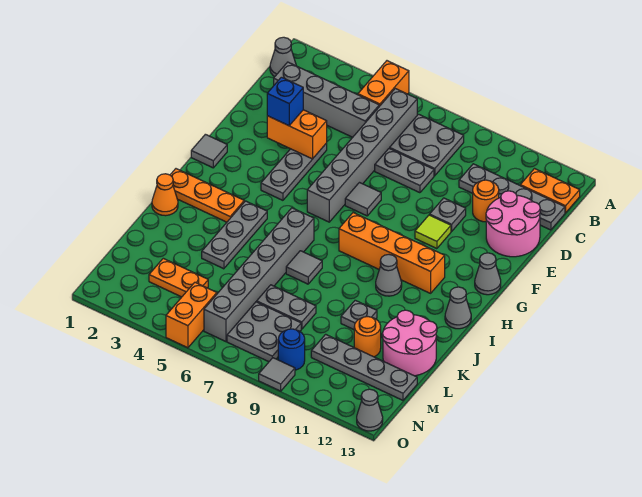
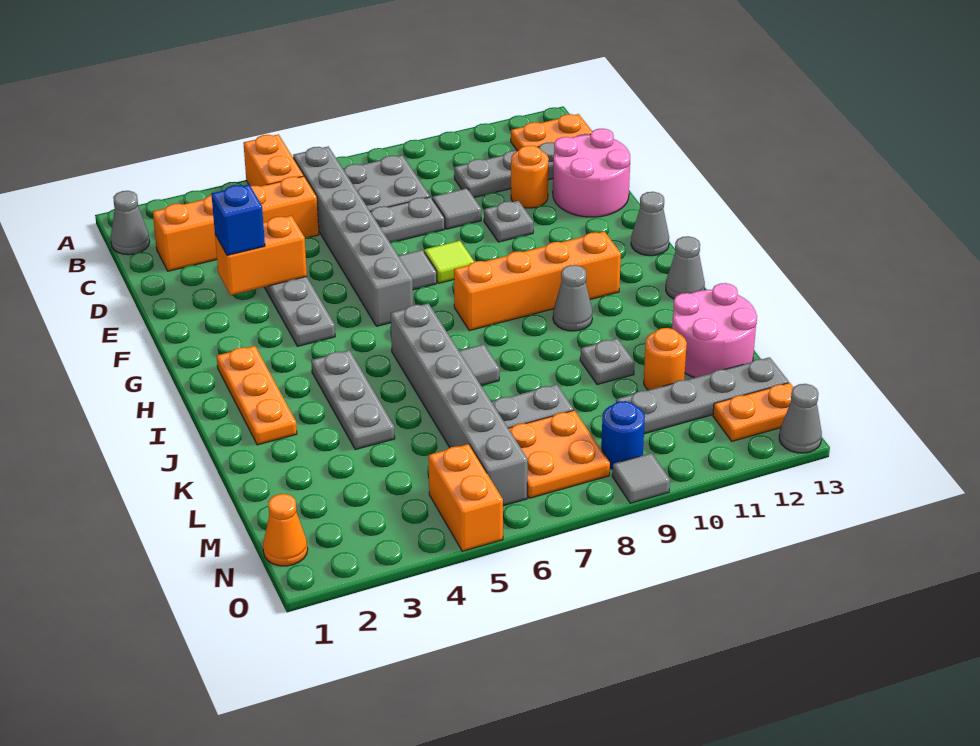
grey 1x4 brick [274,62,379,137] -> orange 1x4 brick [153,176,319,271]
lime 1x1 tile [415,215,451,249] -> lime 1x1 tile moved to [424,241,474,283]
grey 1x1 tile [191,134,227,168] -> grey 1x1 tile moved to [432,188,481,229]
orange 1x3 plate [170,169,244,222] -> orange 1x3 plate turned to [217,346,297,445]
orange 1x1 cone [152,174,178,216] -> orange 1x1 cone moved to [263,494,308,566]
orange 1x2 plate [149,258,208,297] -> orange 1x2 plate moved to [713,383,793,441]
grey 2x2 plate [227,302,301,362] -> orange 2x2 plate [508,410,610,498]

